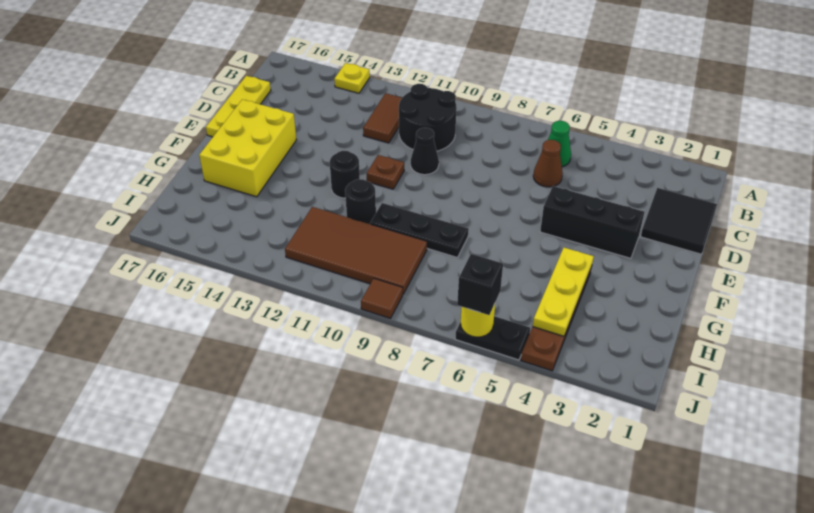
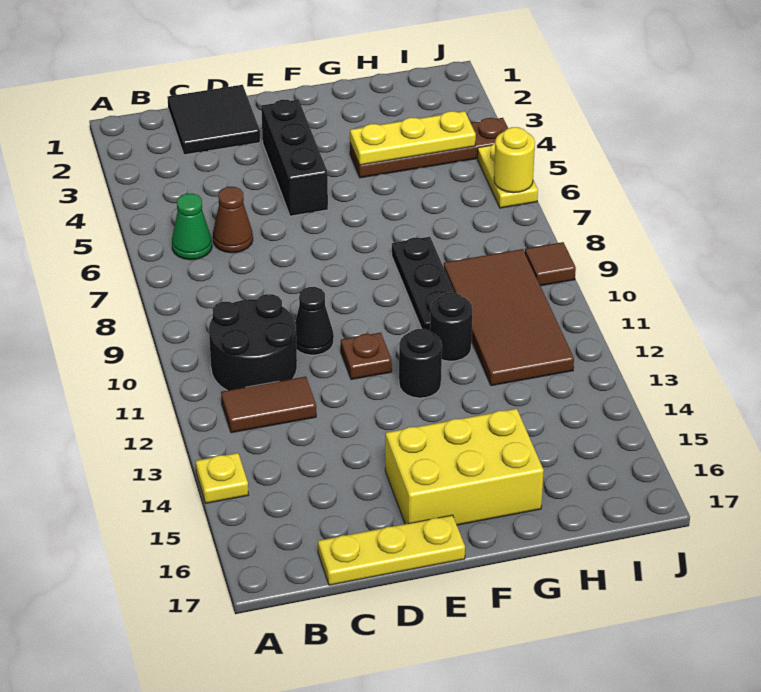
black 1x2 plate [455,316,530,360] -> yellow 1x2 plate [477,143,538,208]
black 1x1 brick [457,254,503,315] -> none

